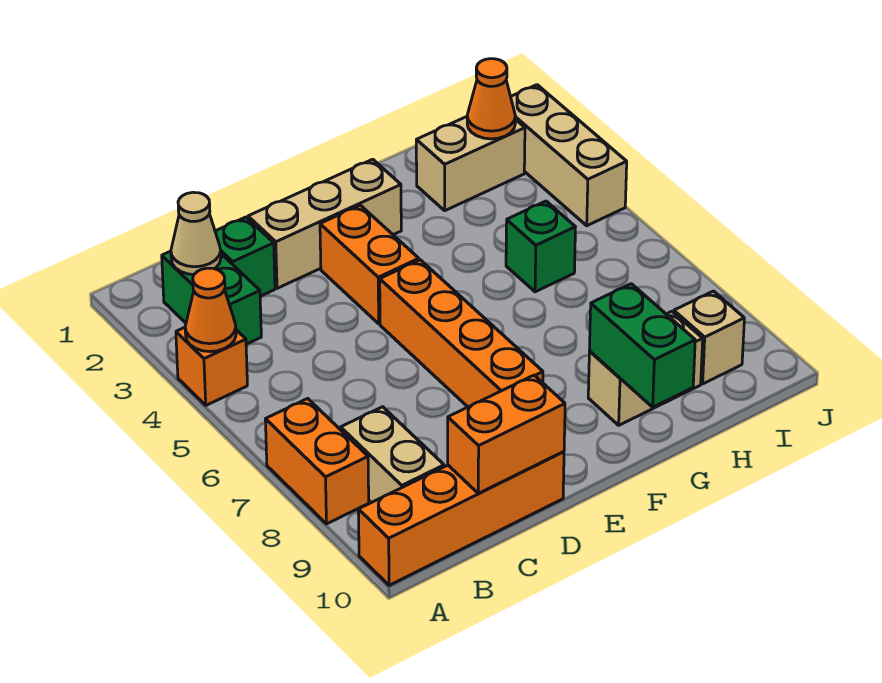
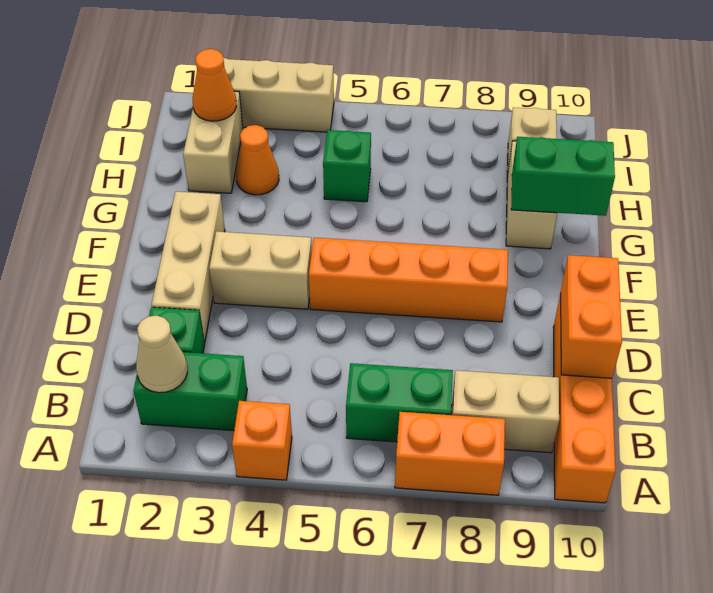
orange 1x1 cone [185,268,236,352] -> orange 1x1 cone moved to [236,125,279,195]
none -> green 1x2 brick [346,363,453,442]
orange 1x2 brick [320,205,419,324] -> tan 1x2 brick [209,231,312,309]

